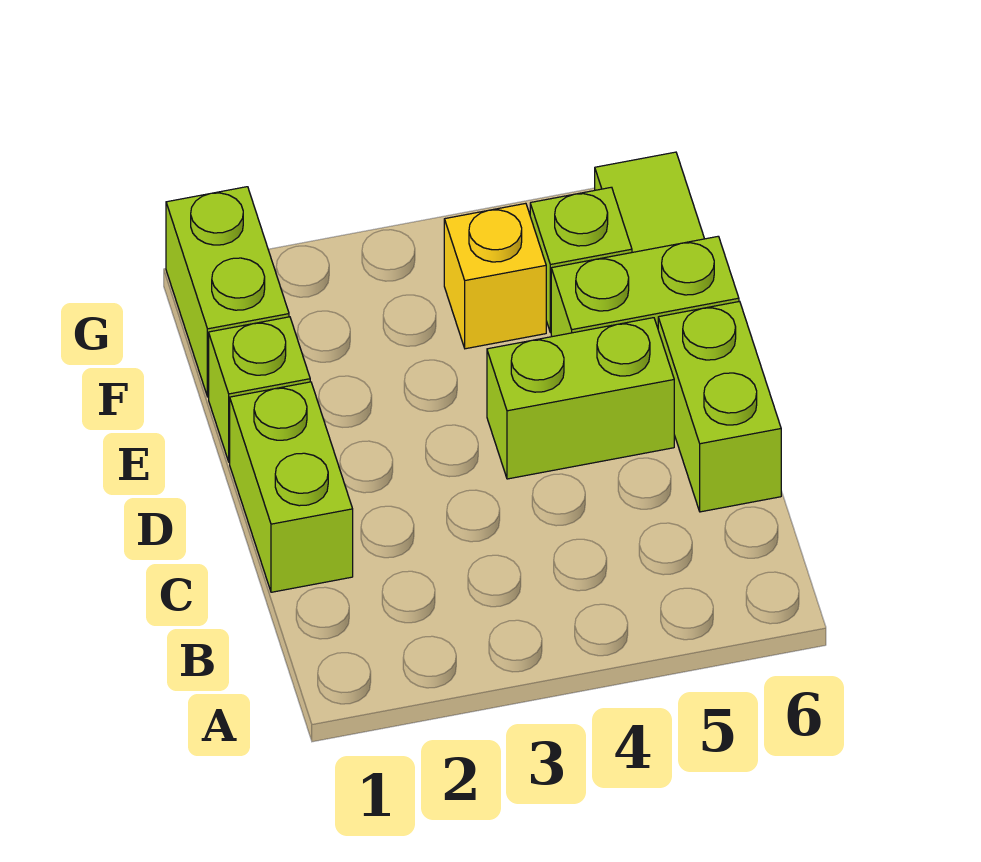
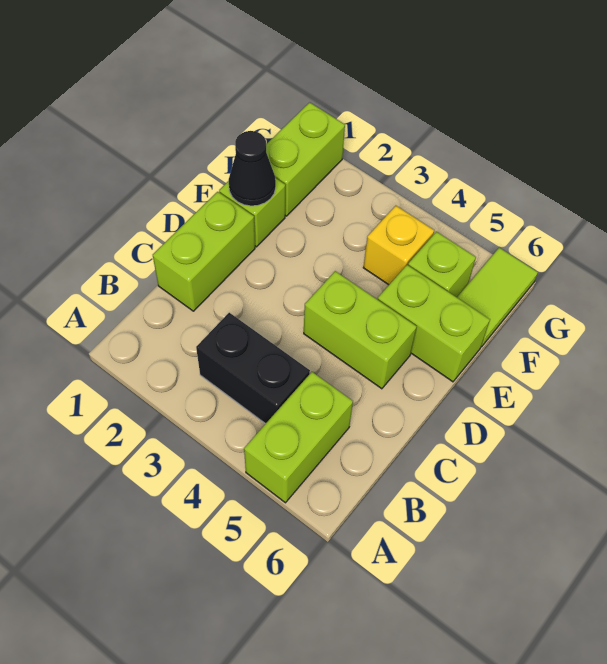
none -> black 1x2 brick [196,313,310,424]
lime 1x2 brick [658,301,781,512] -> lime 1x2 brick moved to [244,372,353,503]
none -> black 1x1 cone [229,131,276,206]

